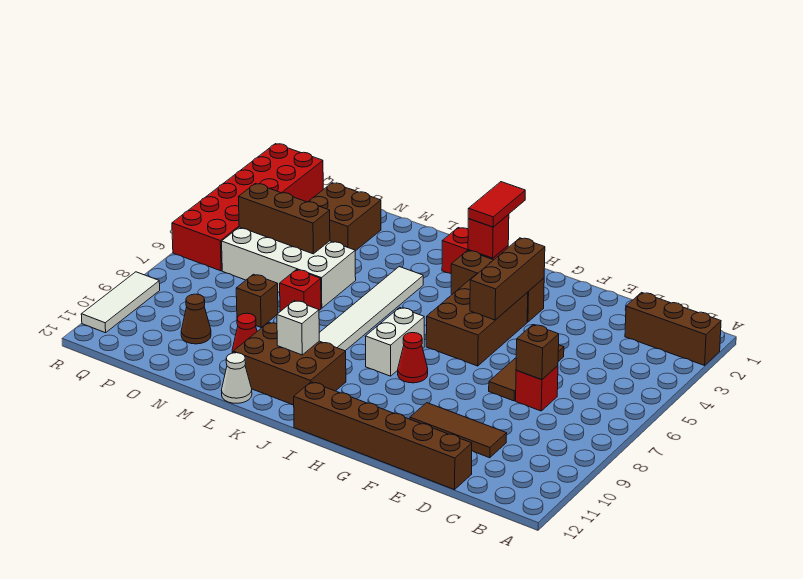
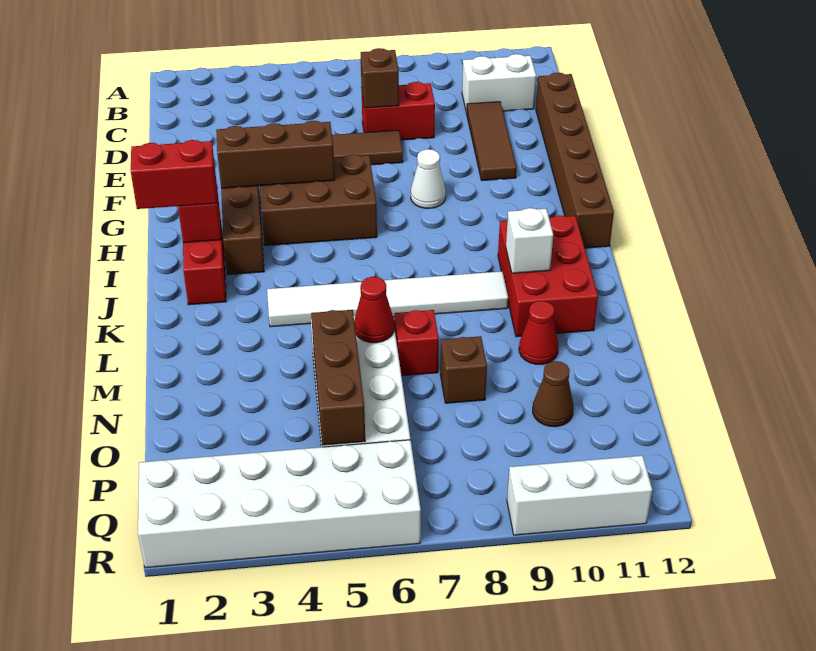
brown 1x3 brick [625,293,721,365] -> none
red 1x1 brick [516,366,558,411] -> red 1x2 brick [361,82,435,140]
red 1x1 cone [398,333,428,383] -> red 1x1 cone moved to [354,277,394,343]
red 1x2 tile [468,182,525,227] -> red 1x2 brick [131,140,217,209]
white 1x2 brick [365,307,424,376] -> white 1x2 brick moved to [462,54,536,113]
brown 2x3 brick [233,322,346,405] -> red 2x3 brick [498,215,598,337]
white 1x1 cone [222,353,252,403] -> white 1x1 cone moved to [411,149,446,208]
brown 2x2 brick [308,183,381,251] -> none
red 2x6 brick [172,144,323,271] -> white 2x6 brick [138,440,421,568]
white 1x3 tile [81,272,160,333] -> white 1x3 brick [507,456,652,535]

